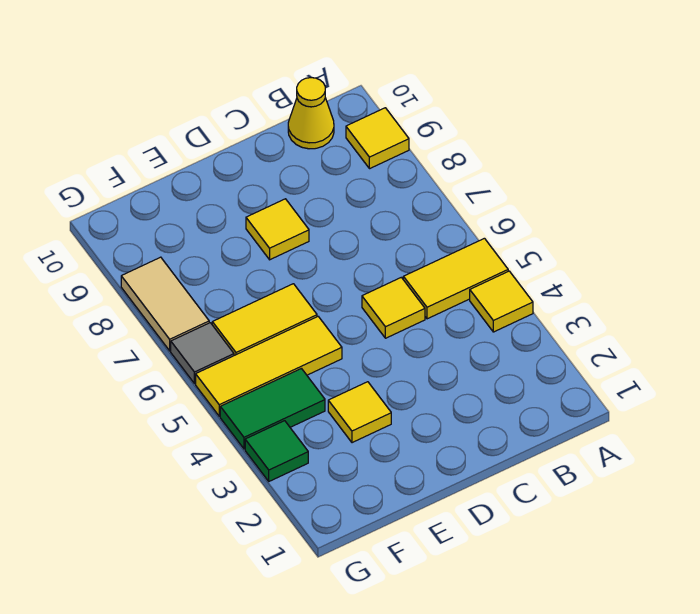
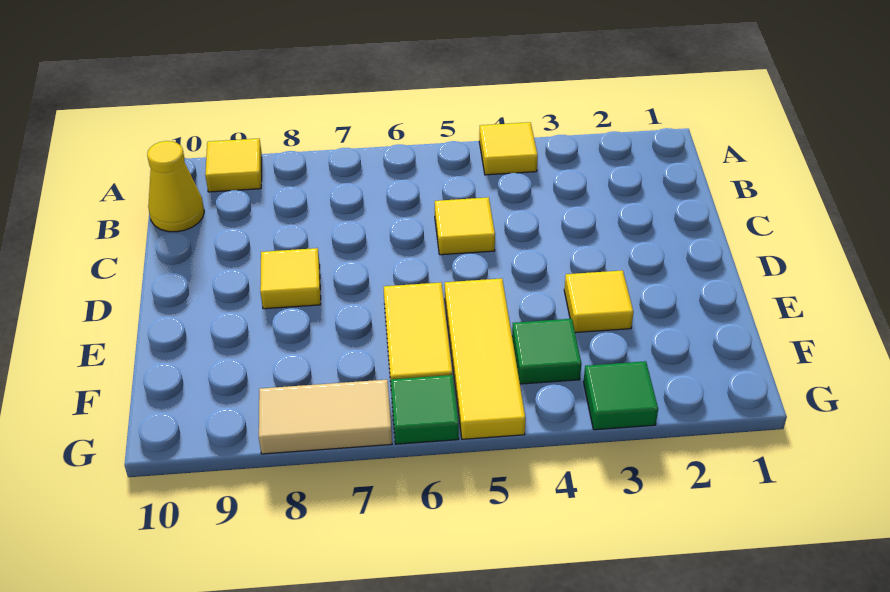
yellow 1x2 tile [403,238,508,319] -> none
green 1x2 tile [220,369,325,449] -> green 1x1 tile [512,319,581,384]
grey 1x1 tile [171,323,234,384] -> green 1x1 tile [391,375,459,444]

